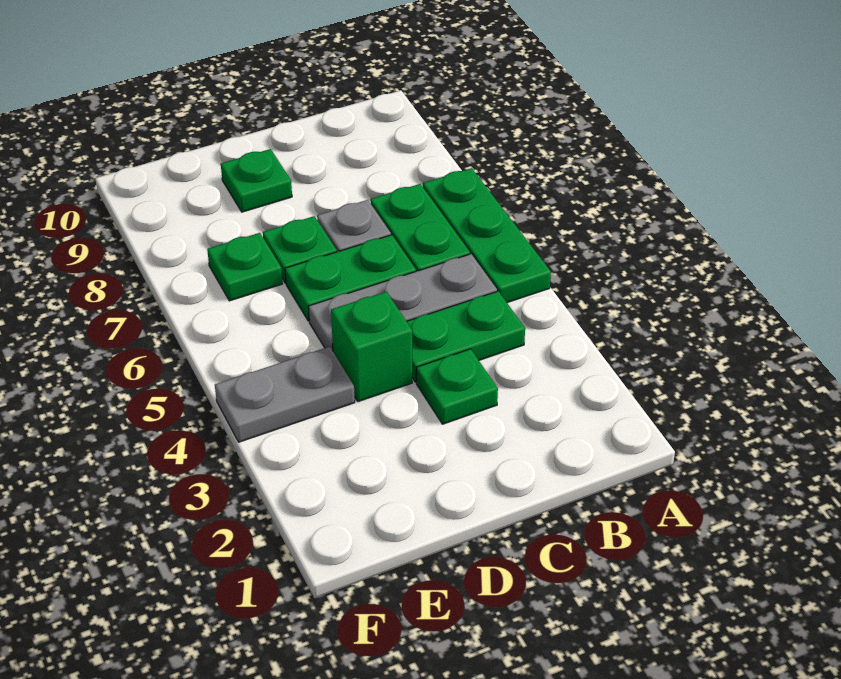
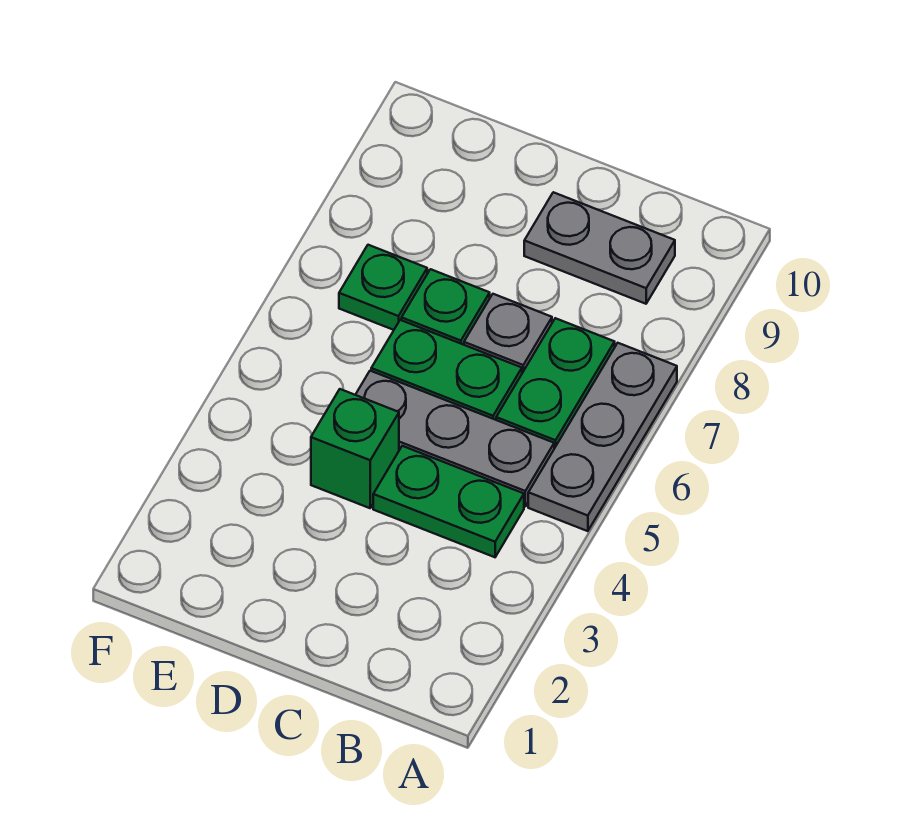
green 1x3 plate [423,168,551,303] -> grey 1x3 plate [528,343,677,531]
green 1x1 plate [416,349,498,424] -> none
green 1x1 plate [221,149,292,212] -> none
grey 1x2 plate [215,347,355,442] -> grey 1x2 plate moved to [524,192,675,304]

